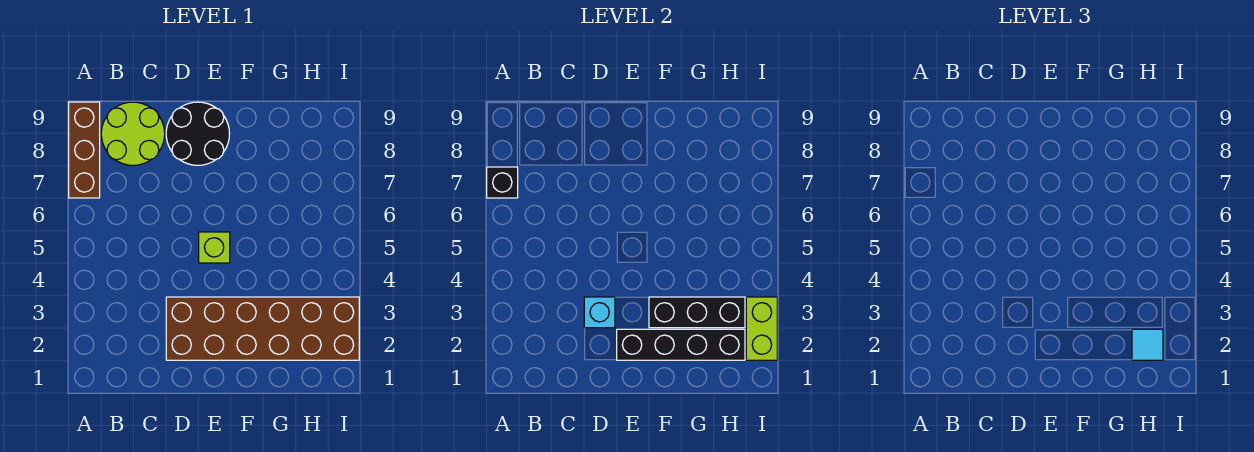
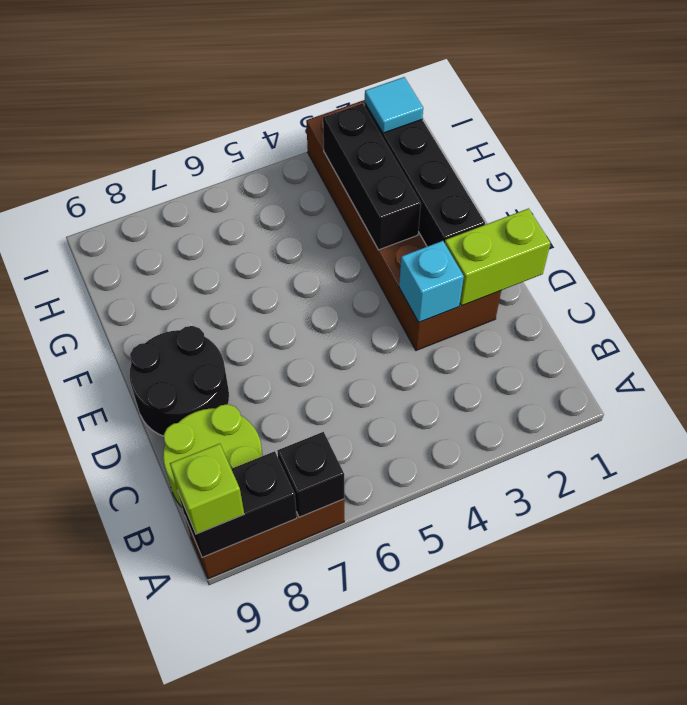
none -> black 1x2 brick [178,451,297,558]
lime 1x1 brick [199,232,230,263] -> lime 1x1 brick moved to [170,444,244,534]
lime 1x2 brick [746,297,777,360] -> lime 1x2 brick moved to [445,208,550,306]

